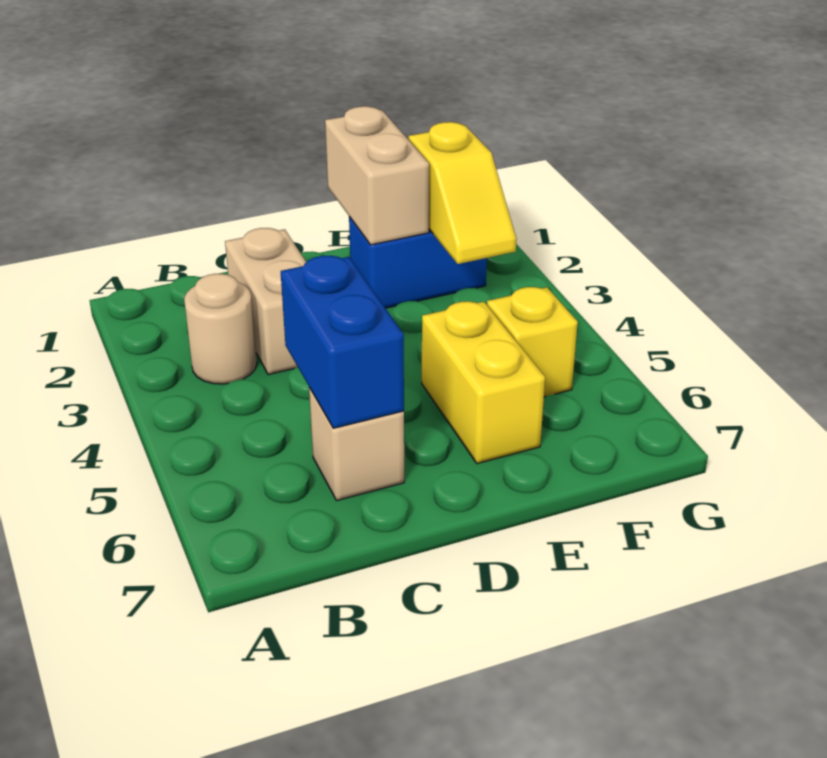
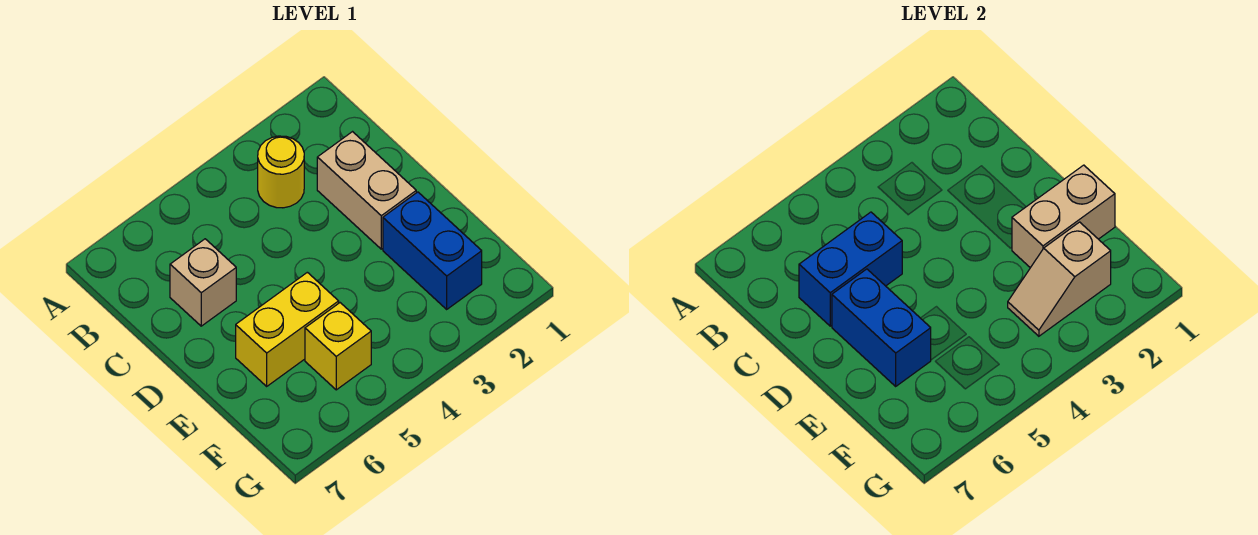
tan 1x1 round brick [184,274,257,384] -> yellow 1x1 round brick [258,136,304,208]
tan 1x2 brick [225,228,306,375] -> tan 1x2 brick turned to [317,132,416,249]
none -> blue 1x2 brick [832,269,931,386]
yellow 1x2 slope [408,122,517,264] -> tan 1x2 slope [1008,222,1111,336]

